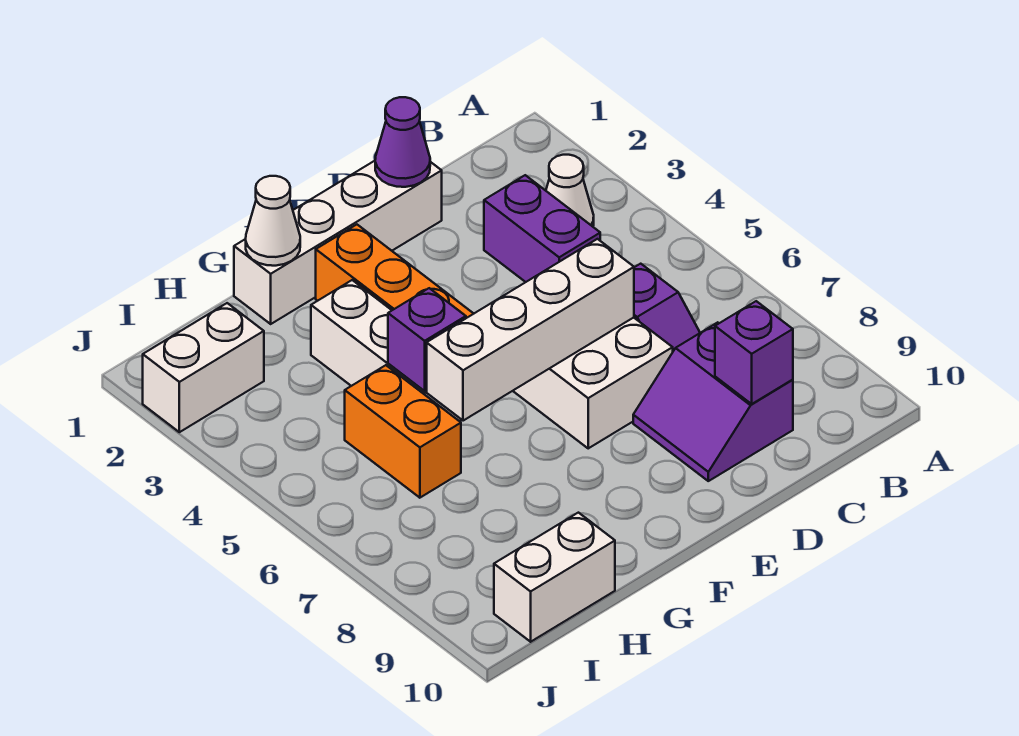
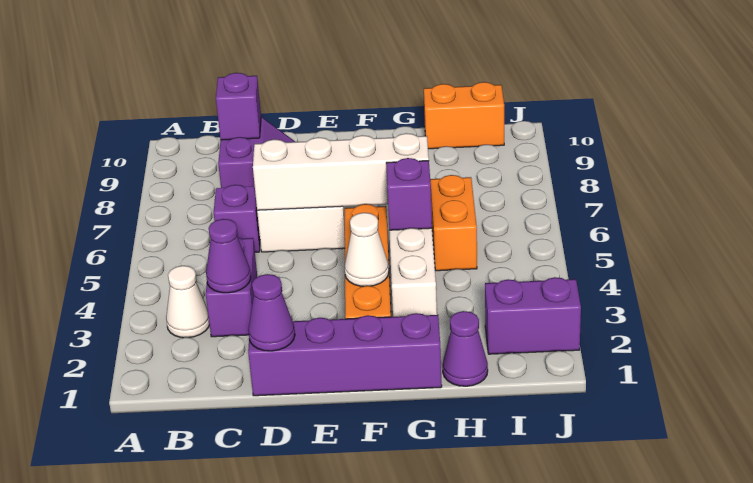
none -> purple 1x1 cone [206,219,251,293]
white 1x4 brick [234,161,442,324] -> purple 1x4 brick [248,313,442,396]
white 1x1 cone [246,176,300,266] -> white 1x1 cone moved to [345,213,389,286]
none -> purple 1x1 cone [443,311,488,386]
white 1x2 brick [494,513,615,642] -> orange 1x2 brick [424,82,504,149]
white 1x2 brick [143,303,264,432] -> purple 1x2 brick [485,277,581,354]

